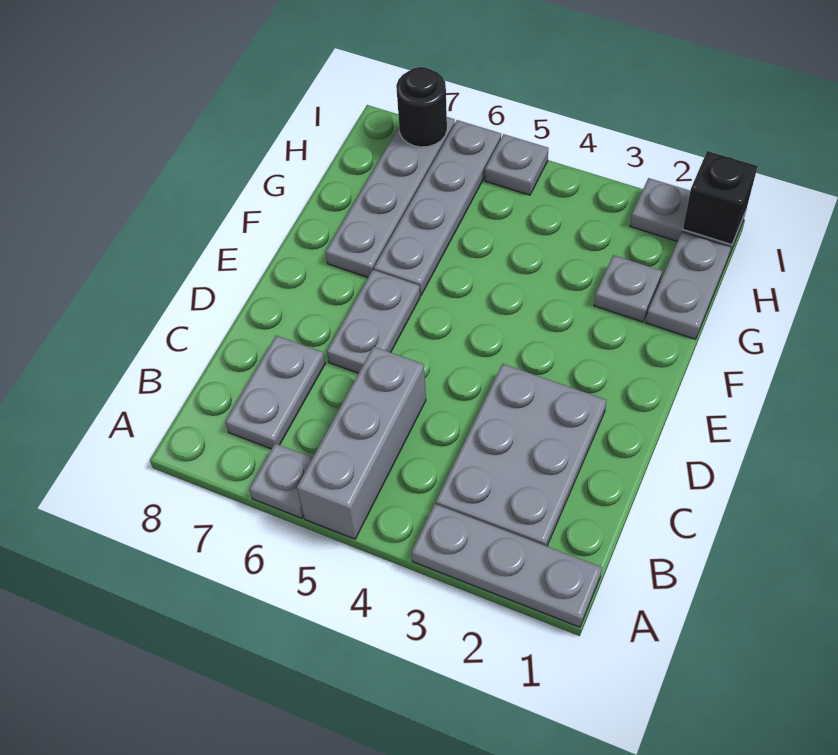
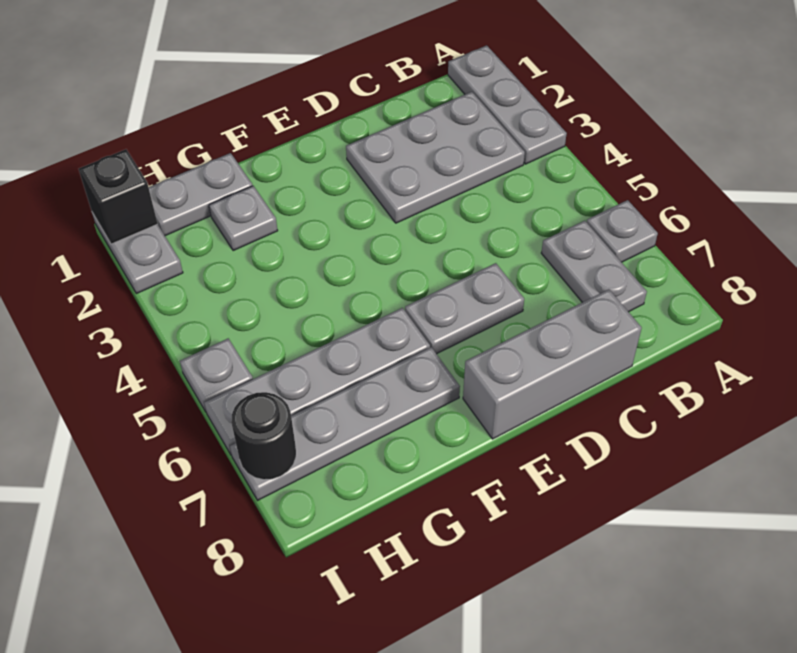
grey 1x3 brick [297,346,426,539] -> grey 1x3 brick moved to [463,289,642,439]
grey 1x2 plate [225,336,325,449] -> grey 1x2 plate turned to [541,221,647,312]

